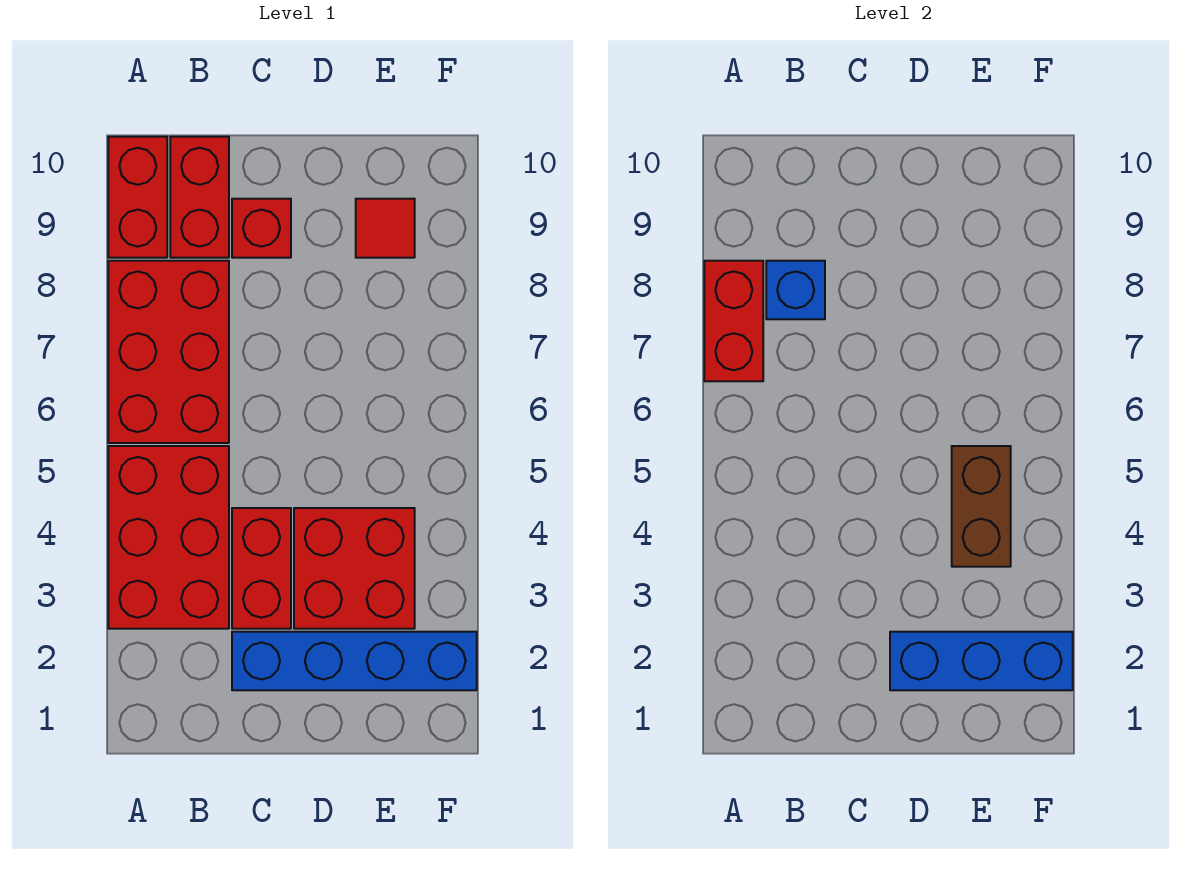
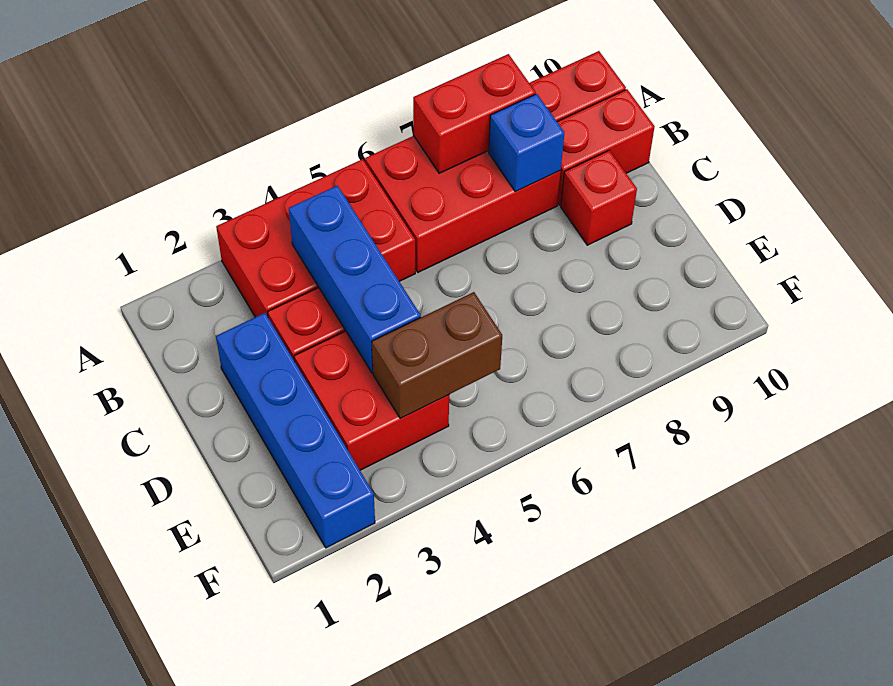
blue 1x3 brick [890,632,1073,690] -> blue 1x3 brick moved to [289,186,421,373]
red 1x1 tile [356,199,415,258] -> none

